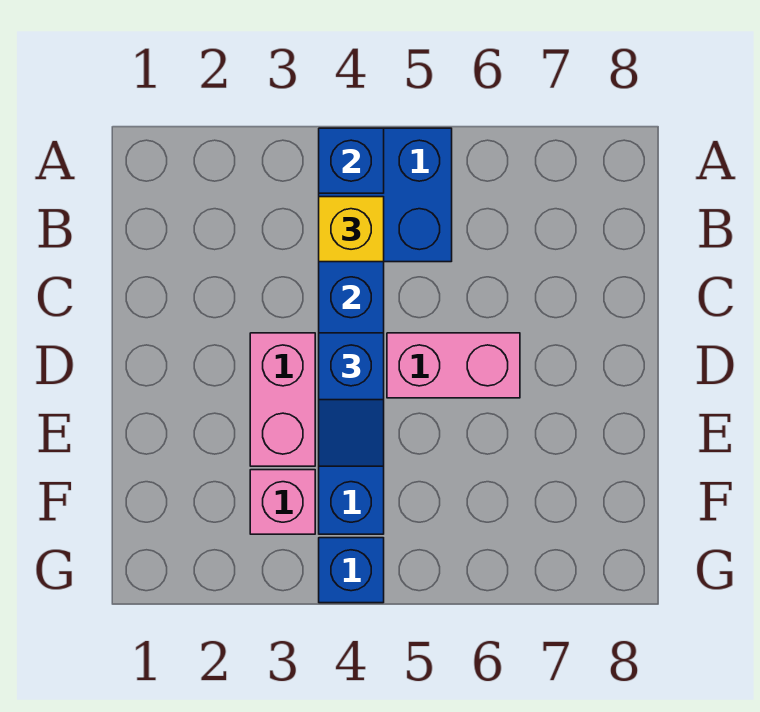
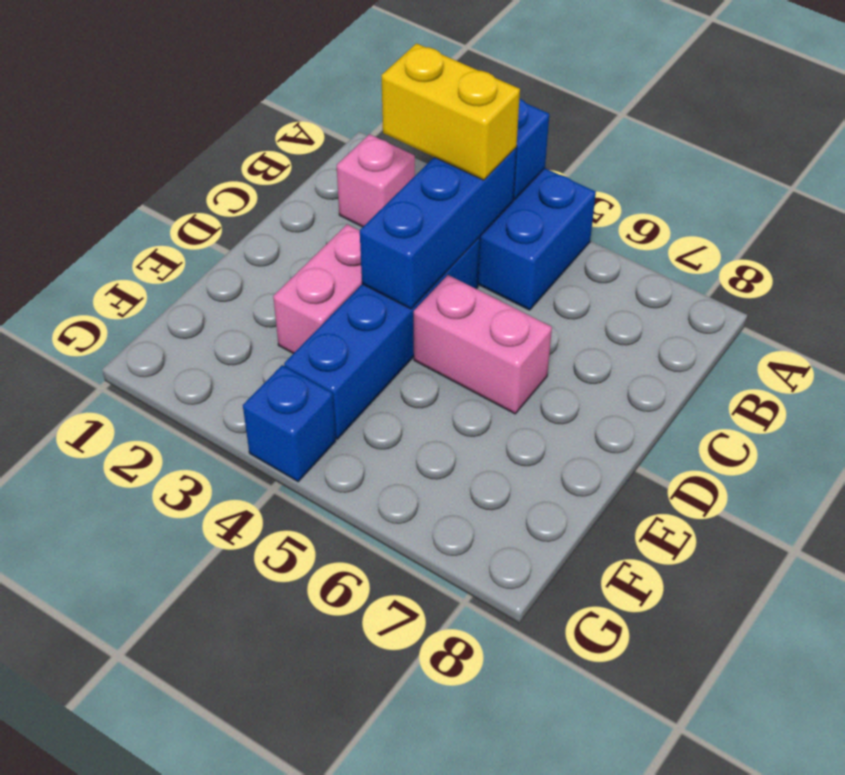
yellow 1x1 brick [319,197,384,262] -> yellow 1x2 brick [381,43,520,180]
blue 1x2 slope [319,333,384,466] -> none
pink 1x1 brick [250,470,315,534] -> pink 1x1 brick moved to [337,134,415,227]

